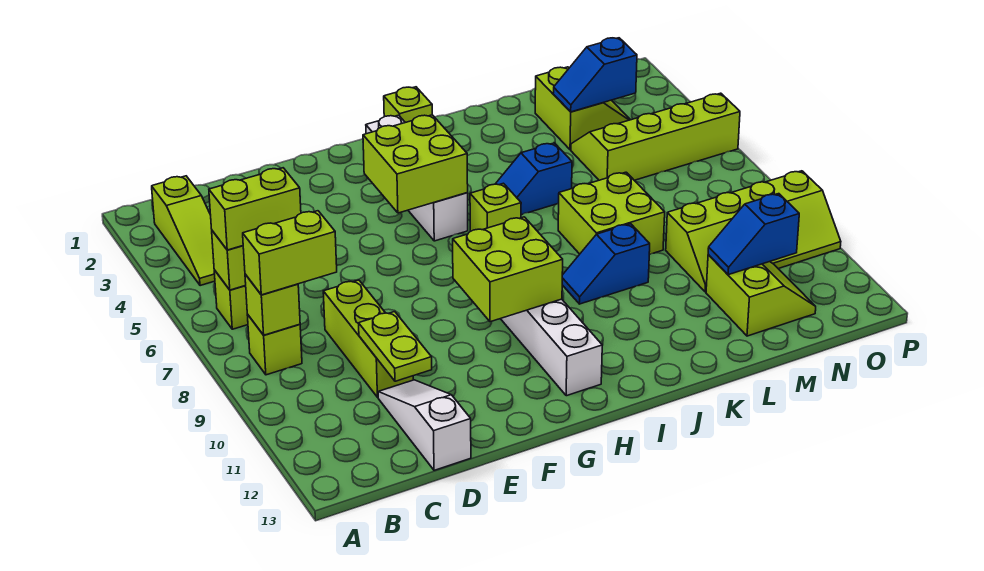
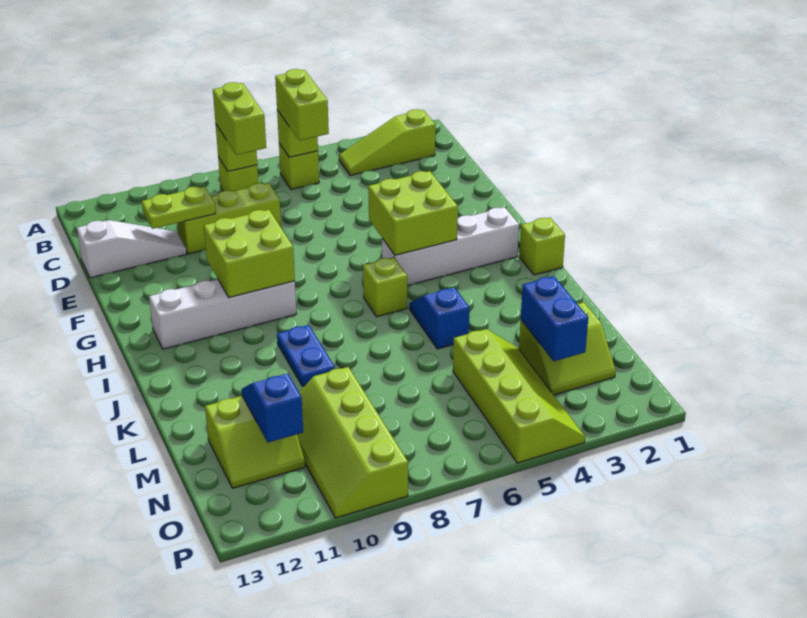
blue 1x2 slope [562,224,650,304] -> blue 1x2 plate [277,325,335,386]
lime 2x2 brick [558,172,665,254] -> none
blue 1x2 slope [553,38,637,112] -> blue 1x2 brick [521,276,588,361]

